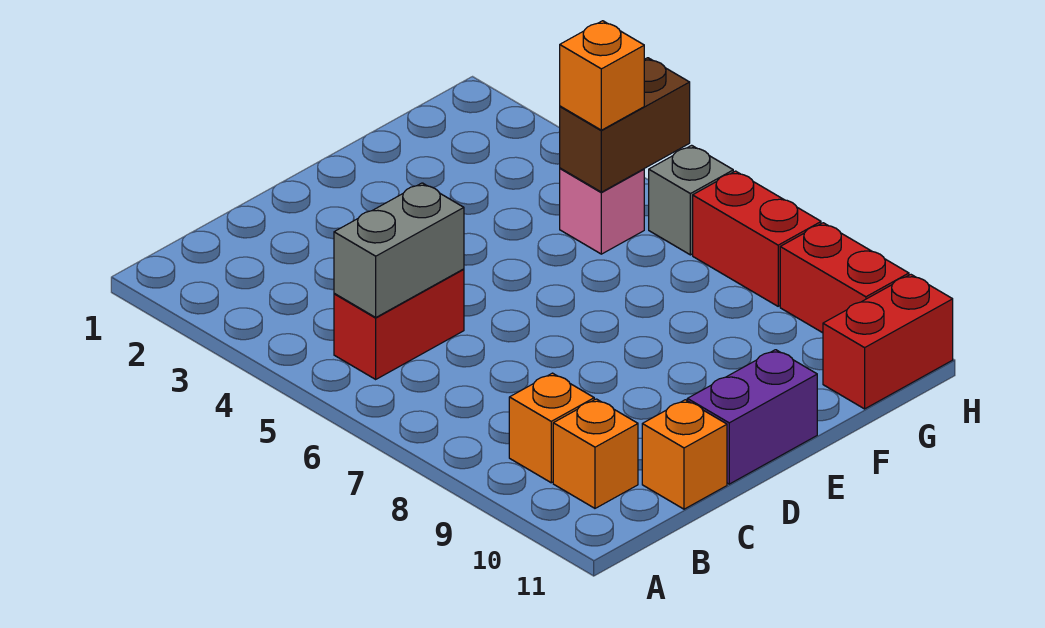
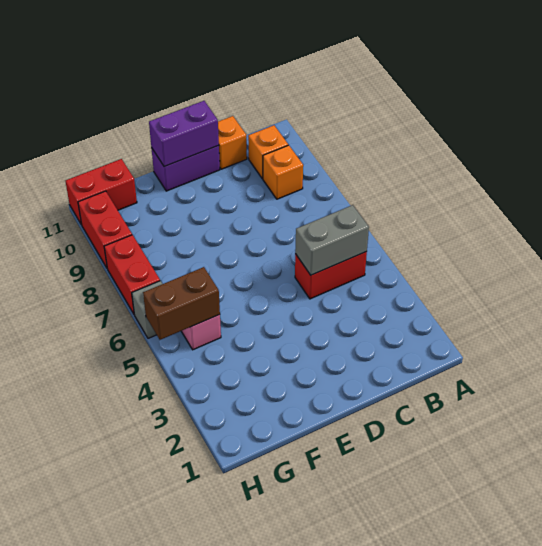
none -> purple 1x2 brick [149,101,219,167]
orange 1x1 brick [560,21,644,130] -> none

